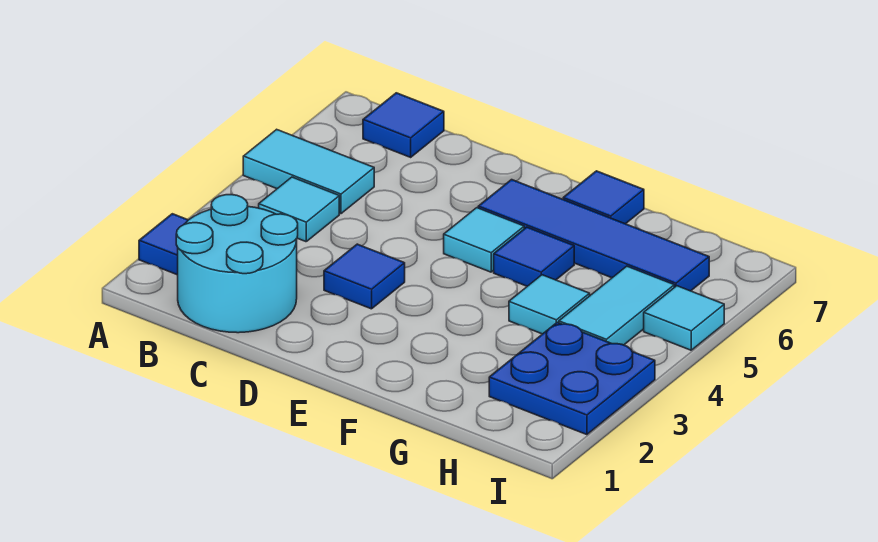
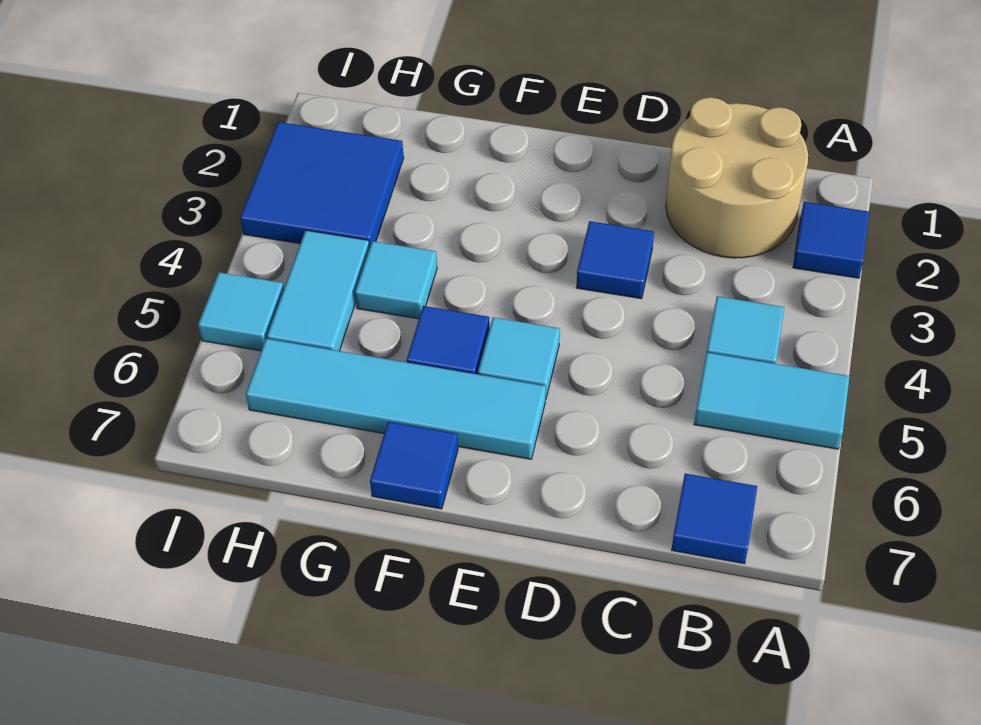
cyan 2x2 round brick [176,195,298,333] -> tan 2x2 round brick [666,97,808,258]
blue 1x4 tile [478,180,709,291] -> cyan 1x4 tile [246,339,546,459]
blue 2x2 plate [489,322,655,435] -> blue 2x2 tile [240,122,404,247]

